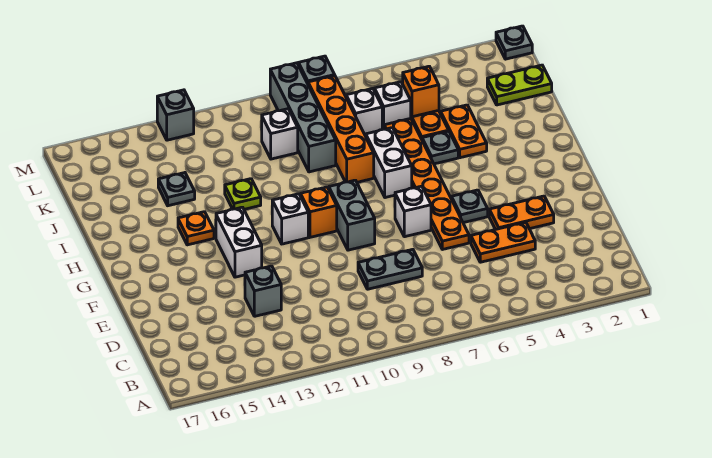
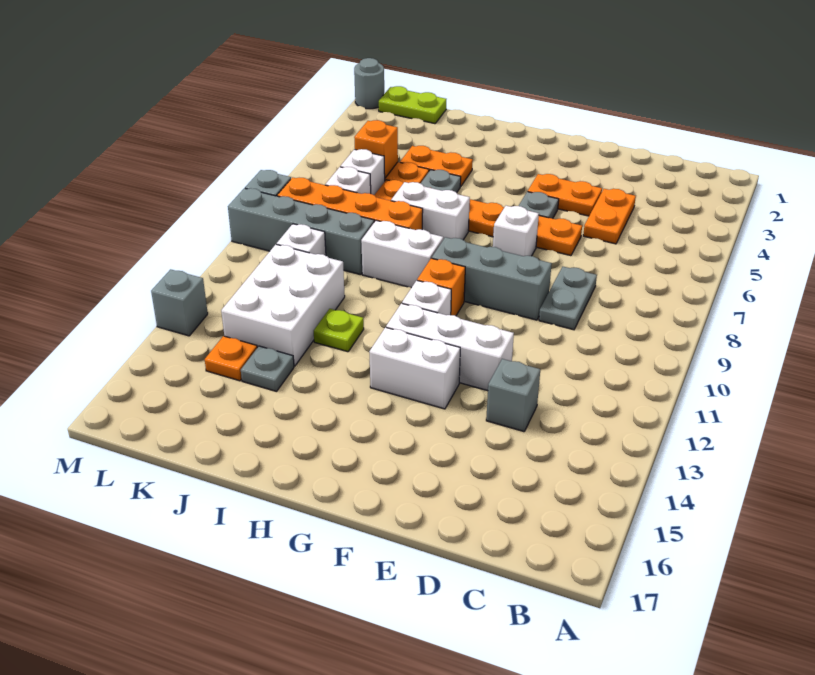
orange 1x2 plate [489,196,554,229] -> orange 1x2 plate turned to [528,174,602,216]
none -> white 1x3 brick [386,303,514,391]
grey 1x2 brick [329,180,375,250] -> grey 1x3 brick [432,237,552,320]
none -> white 1x2 brick [361,220,443,288]
orange 1x1 plate [178,212,214,245] -> orange 1x1 plate moved to [205,336,257,381]
none -> white 2x3 brick [221,244,345,366]
lime 1x2 plate [487,65,552,105] -> lime 1x2 plate turned to [379,86,446,124]
grey 1x1 plate [496,26,532,59] -> grey 1x1 round brick [354,58,384,109]

